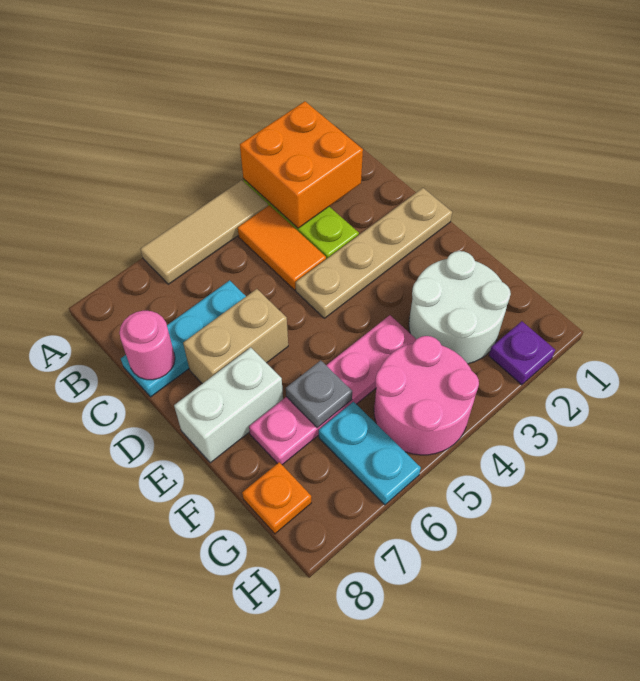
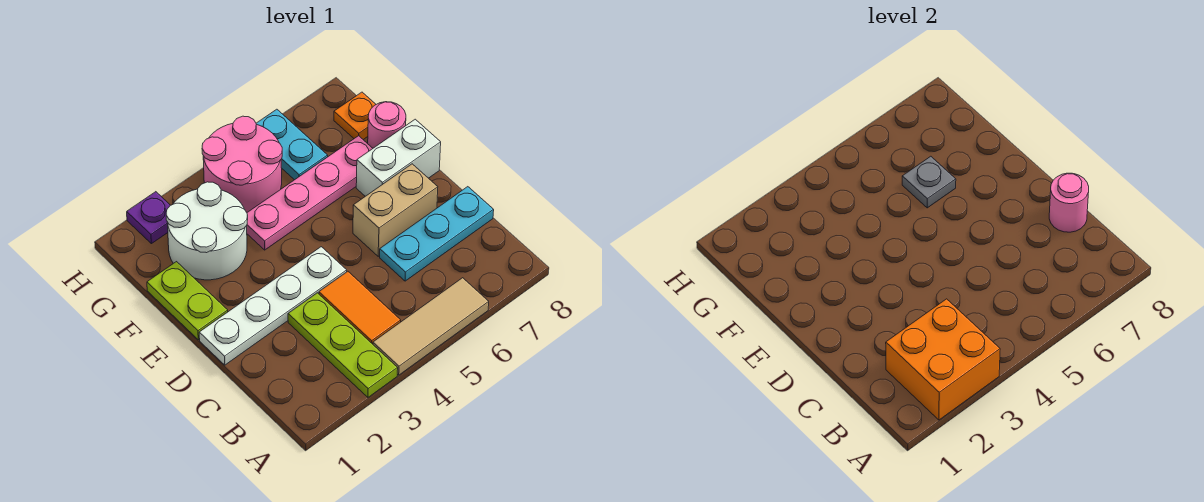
tan 1x4 plate [295,188,452,318] -> white 1x4 plate [199,247,347,365]
none -> lime 1x2 plate [147,262,228,340]
none -> pink 1x1 round brick [368,102,406,148]

